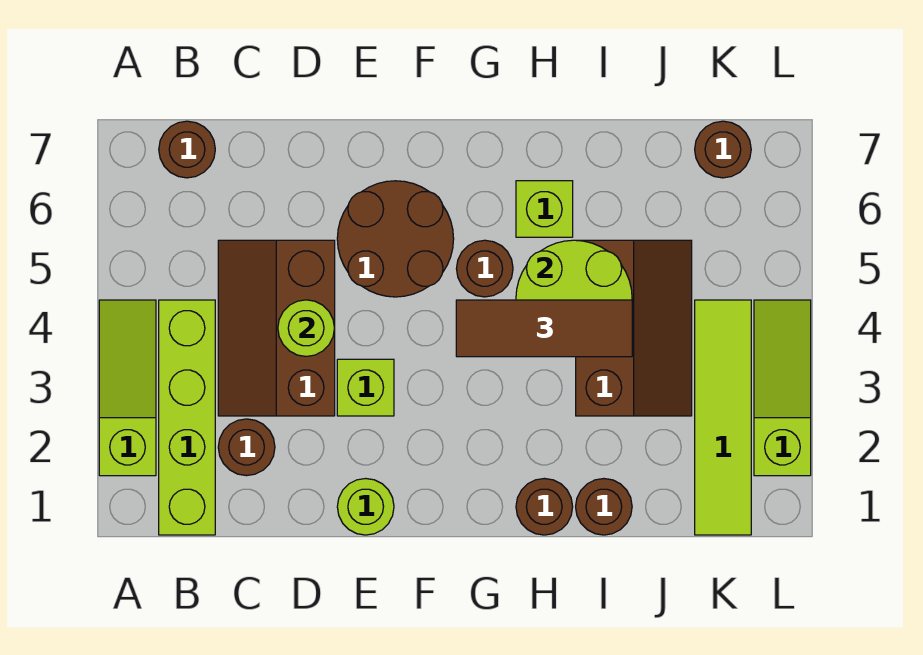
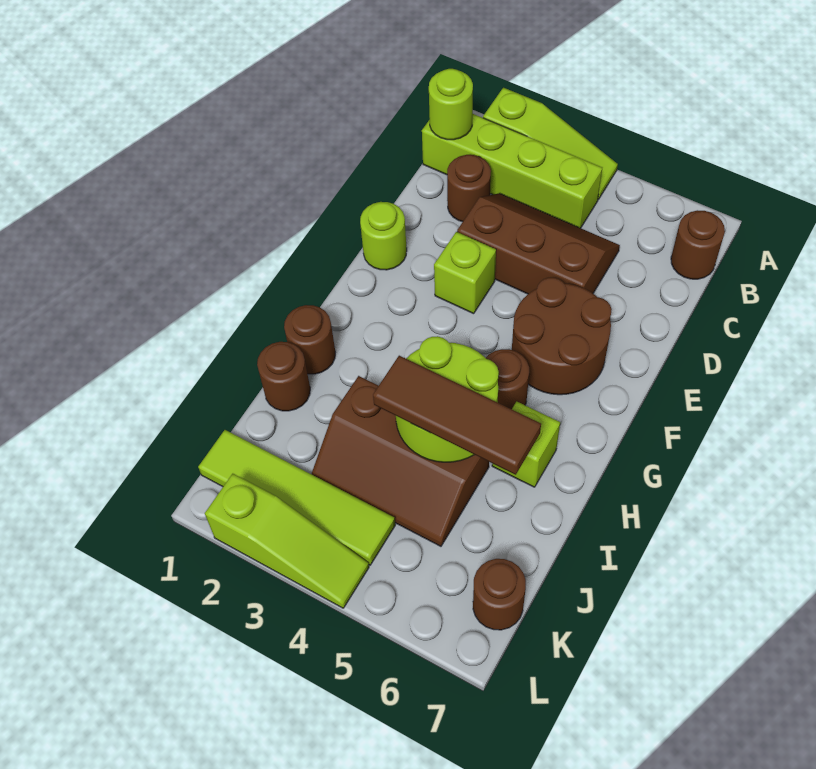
lime 1x1 round brick [278,300,334,356] -> lime 1x1 round brick moved to [429,69,473,140]
brown 1x3 tile [456,300,632,357] -> brown 1x3 tile turned to [373,356,541,475]

